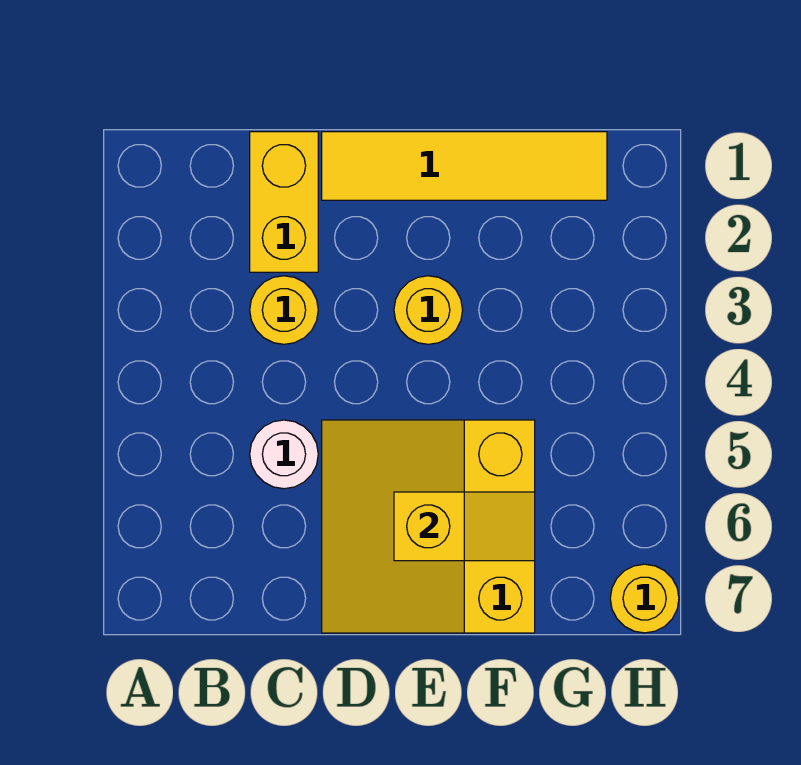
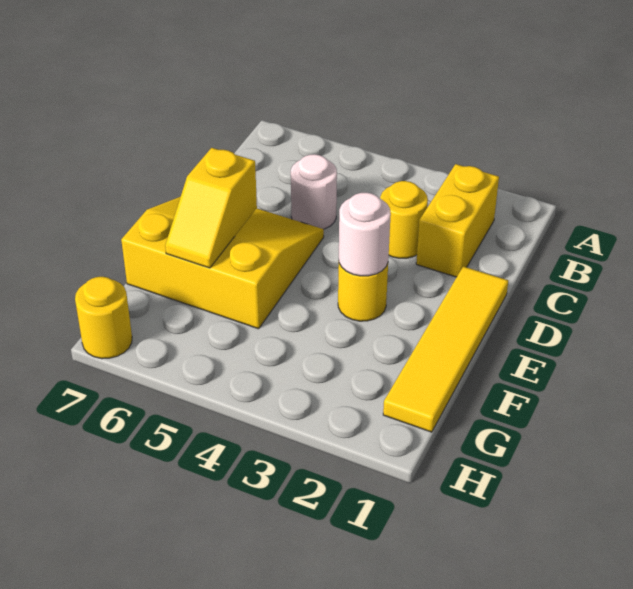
yellow 1x2 brick [250,132,318,272] -> yellow 1x2 brick turned to [416,164,499,277]
none -> white 1x1 round brick [339,193,391,276]

